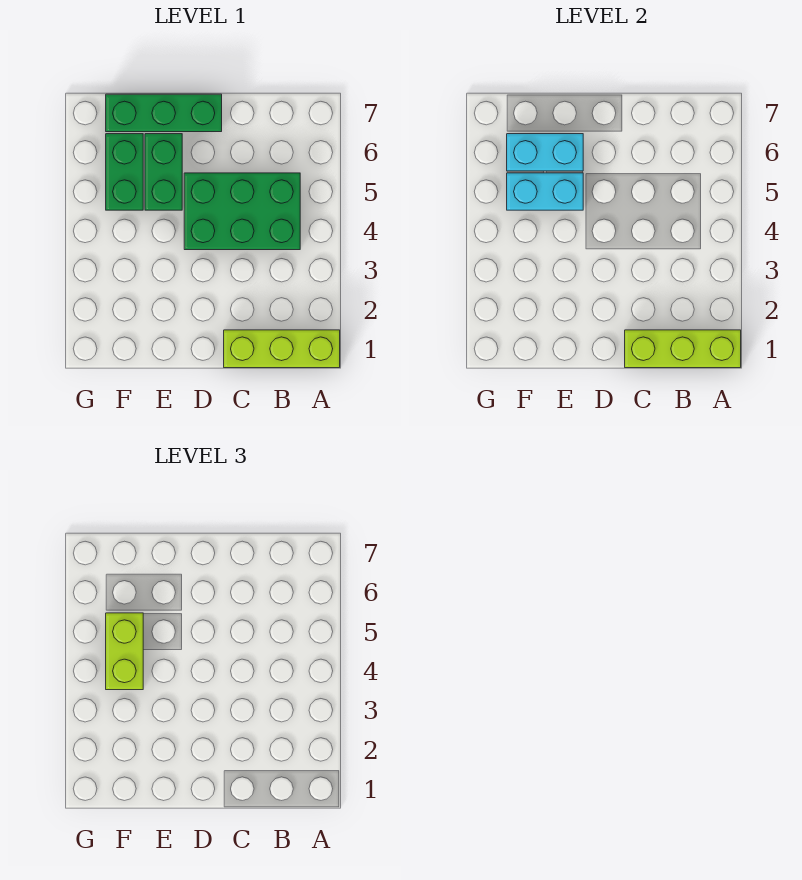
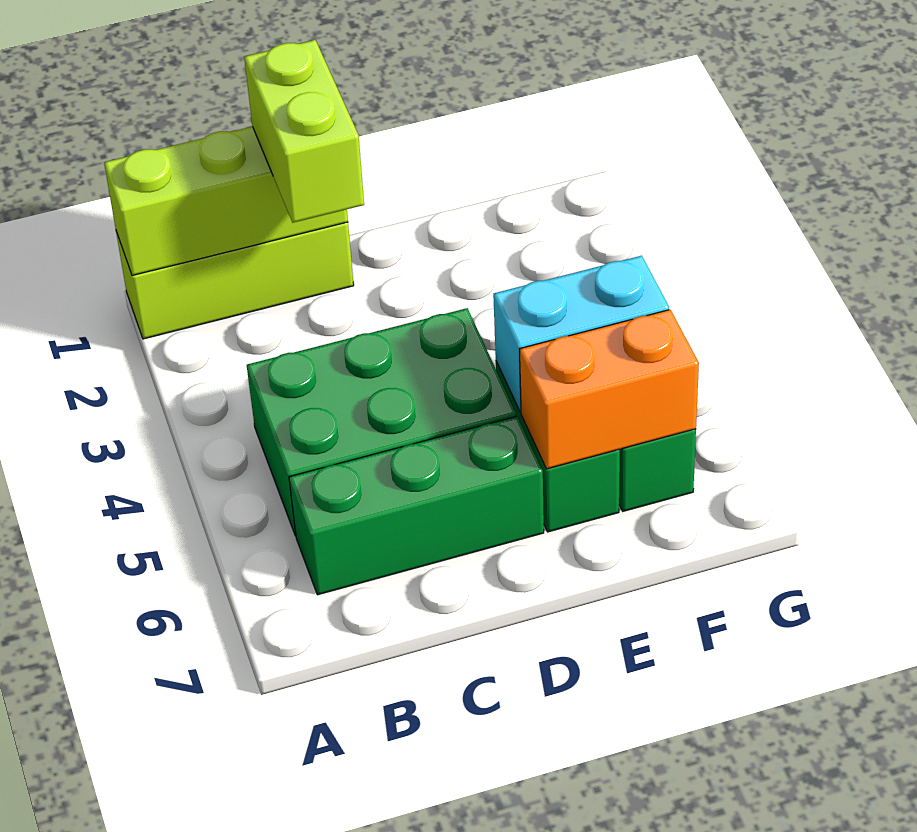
green 1x3 brick [106,94,222,132] -> green 1x3 brick moved to [289,416,544,595]
cyan 1x2 brick [507,134,583,171] -> orange 1x2 brick [520,310,699,469]
lime 1x2 brick [106,613,143,690] -> lime 1x2 brick moved to [244,40,364,223]

